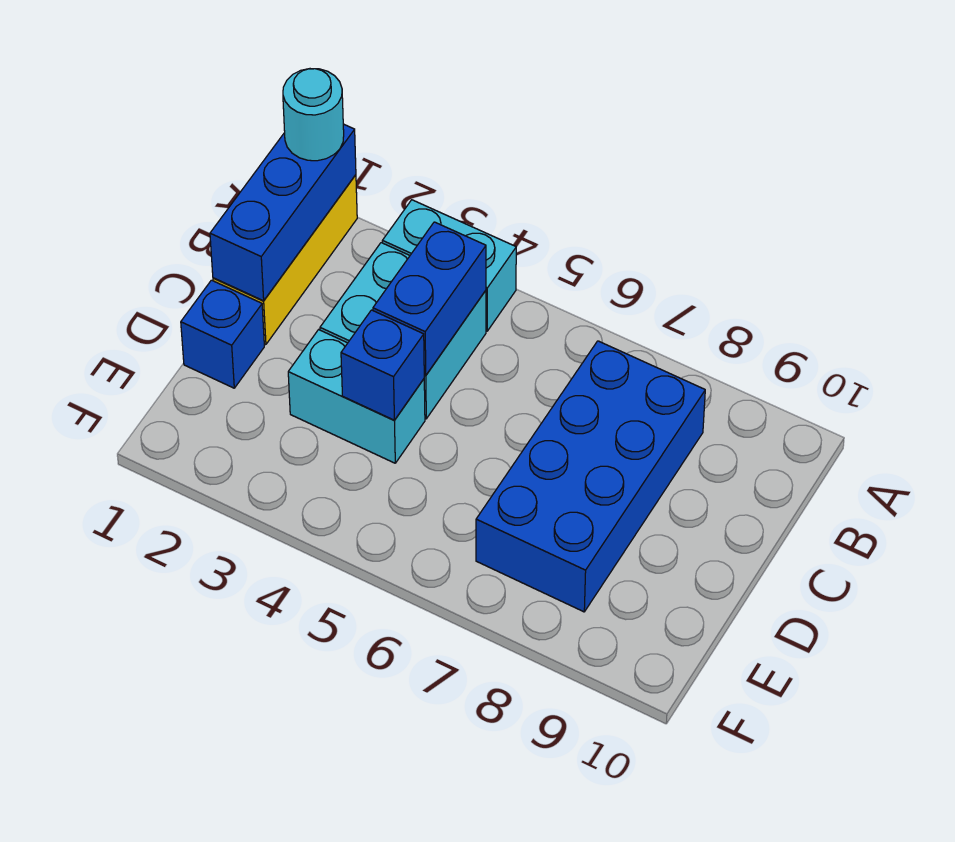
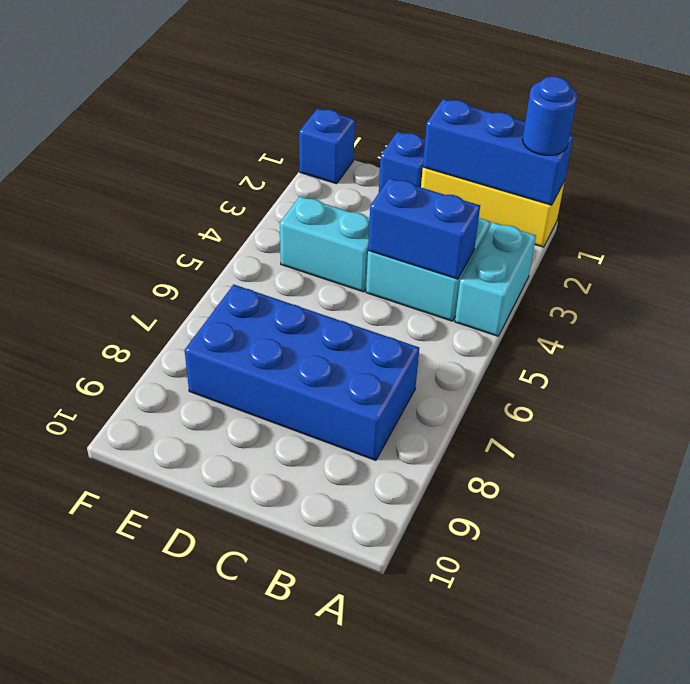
cyan 1x1 round brick [283,69,344,161] -> blue 1x1 round brick [522,76,577,155]
cyan 1x2 brick [288,330,425,463] -> cyan 1x2 brick turned to [280,196,370,292]
blue 1x1 brick [341,310,424,420] -> blue 1x1 brick moved to [299,109,355,184]

